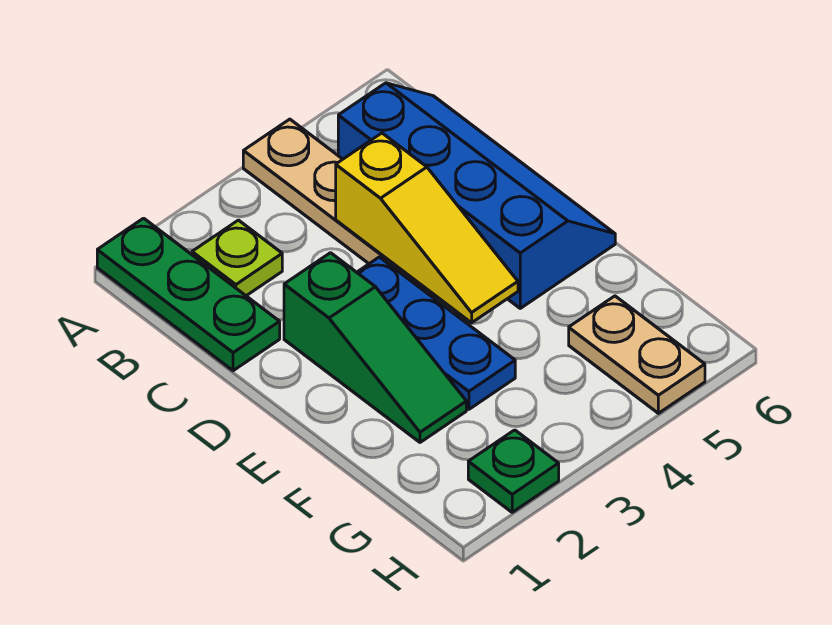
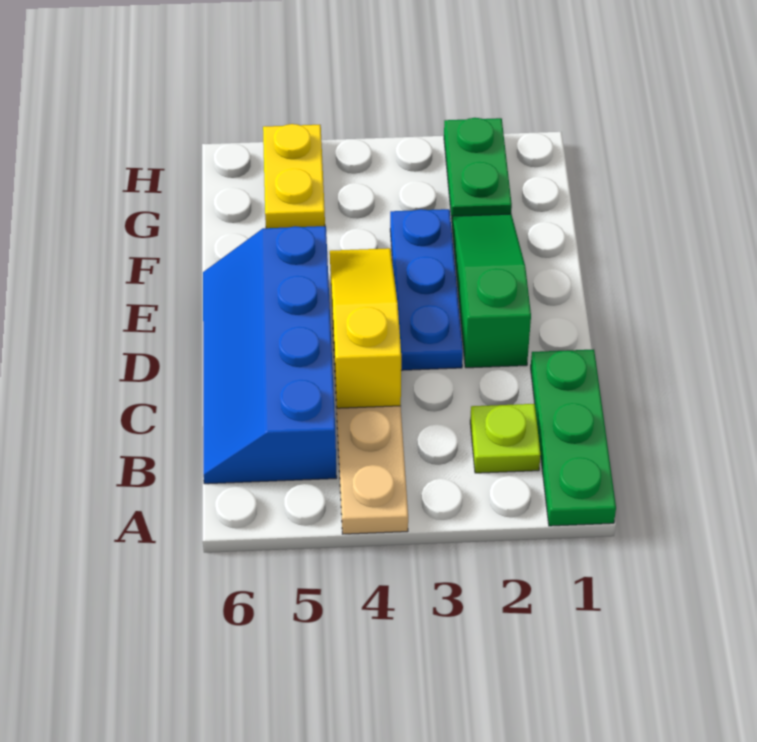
tan 1x2 plate [569,296,705,413] -> yellow 1x2 plate [263,124,325,228]
green 1x1 plate [468,430,559,512] -> green 1x2 plate [444,118,512,219]

